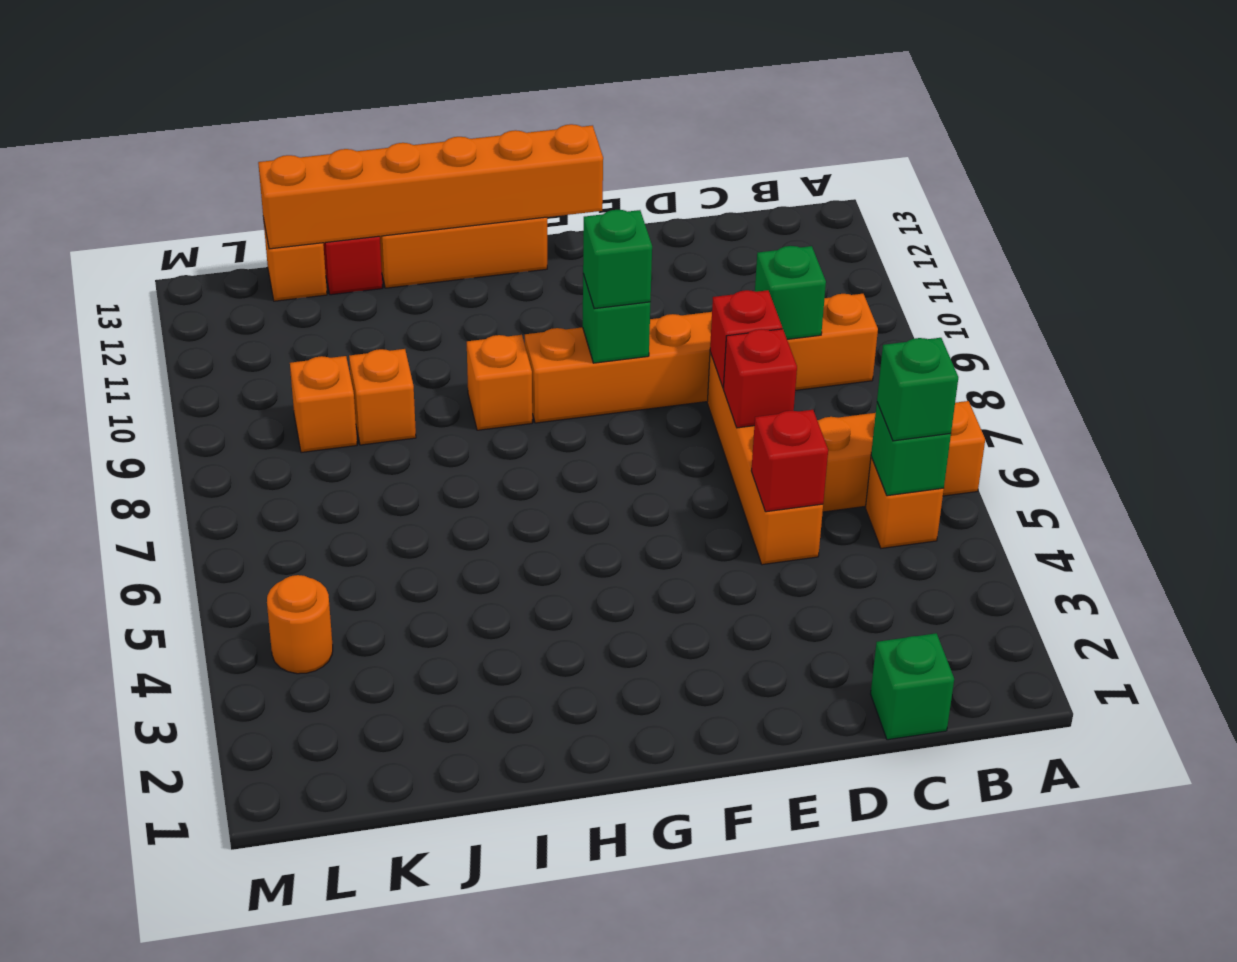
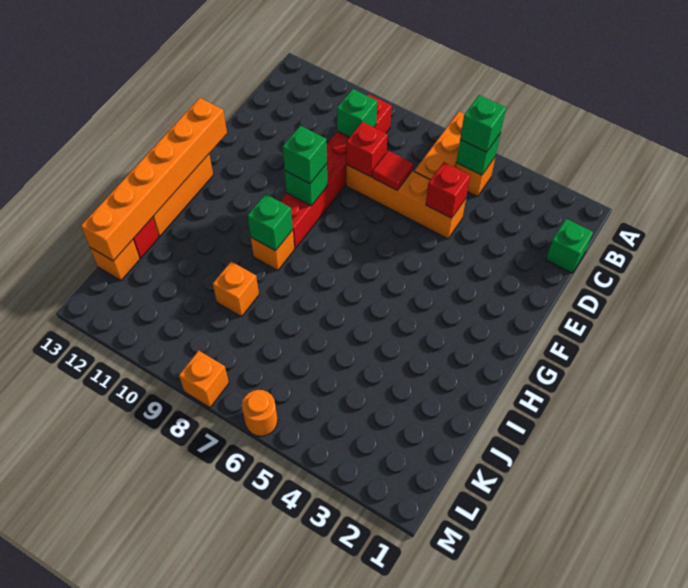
orange 1x6 brick [525,294,878,423] -> red 1x6 brick [280,94,392,248]
red 1x1 brick [723,329,797,428] -> red 1x1 tile [372,151,413,190]
none -> green 1x1 brick [247,194,293,251]
orange 1x1 brick [290,356,357,453] -> orange 1x1 brick moved to [179,351,229,408]
orange 1x1 round brick [267,575,333,674] -> orange 1x1 round brick moved to [242,390,278,436]

